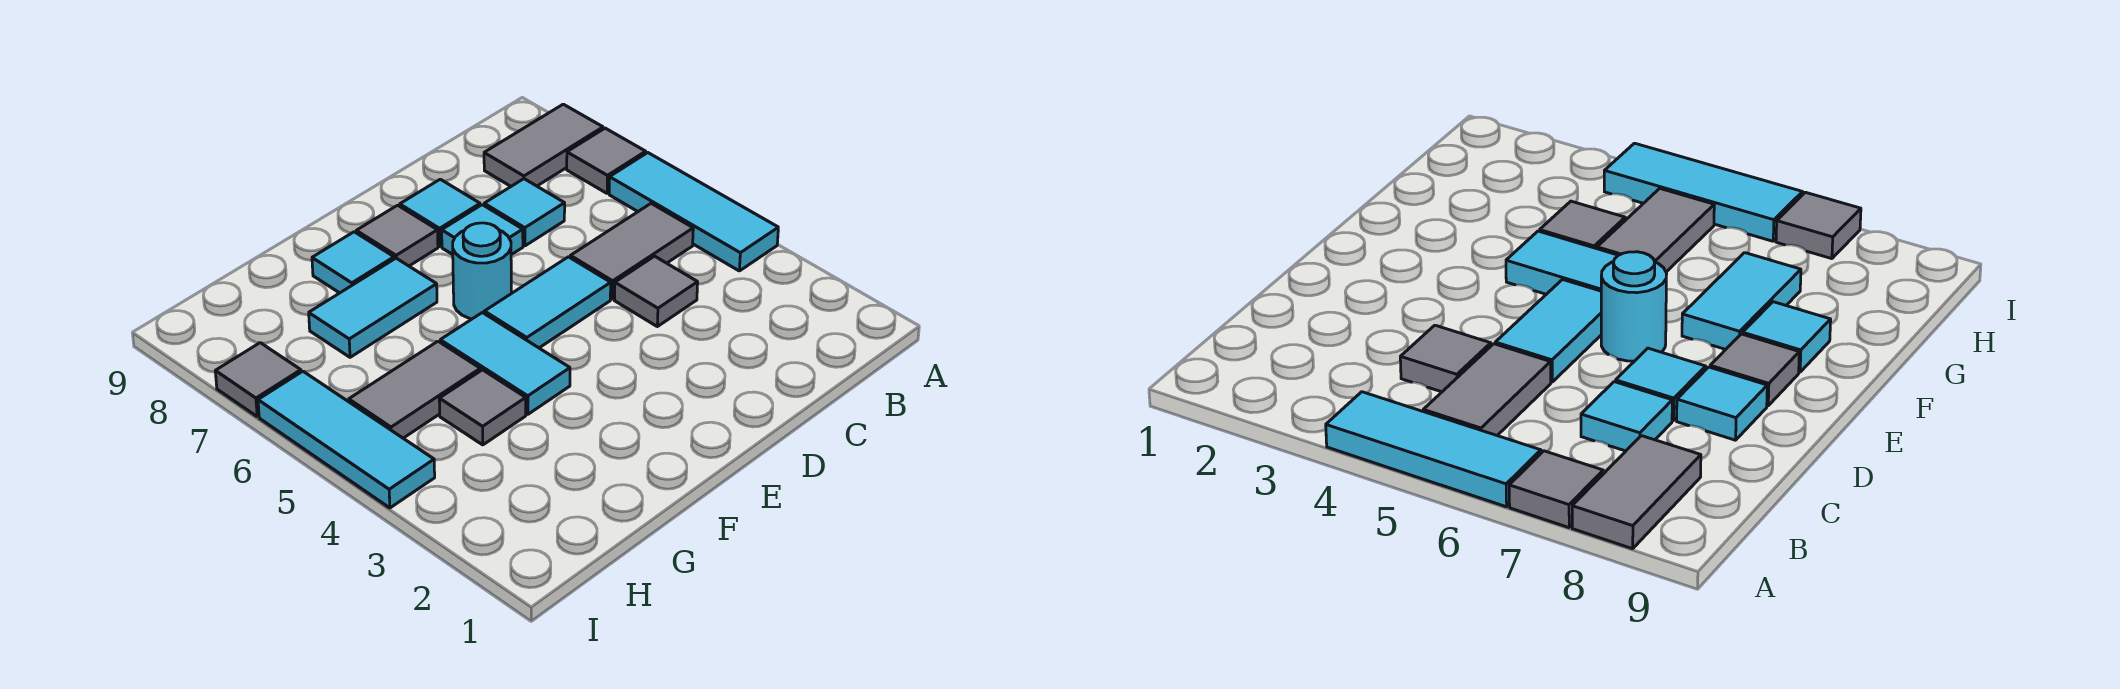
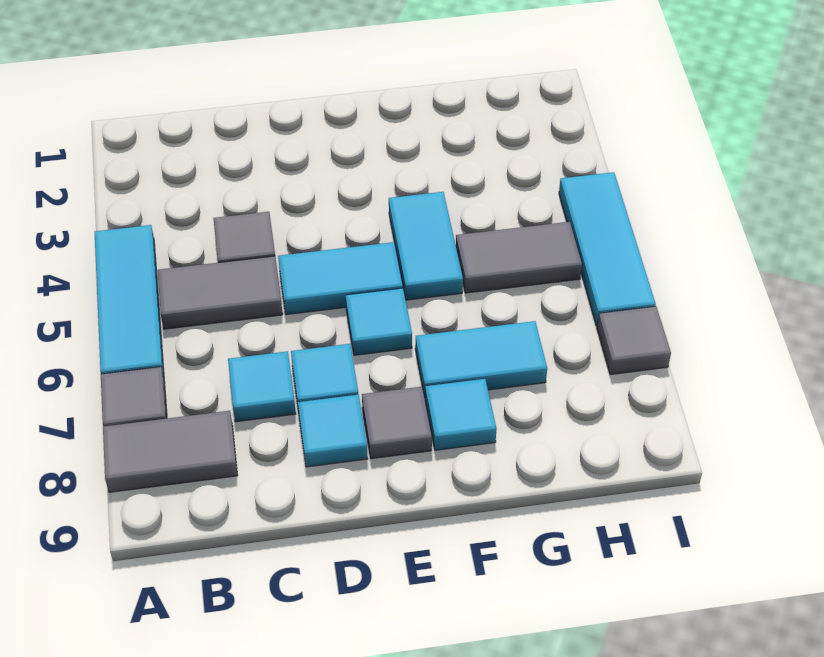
cyan 1x1 round brick [453,223,511,319] -> cyan 1x1 tile [346,288,412,355]
grey 1x1 tile [439,370,526,445] -> none

